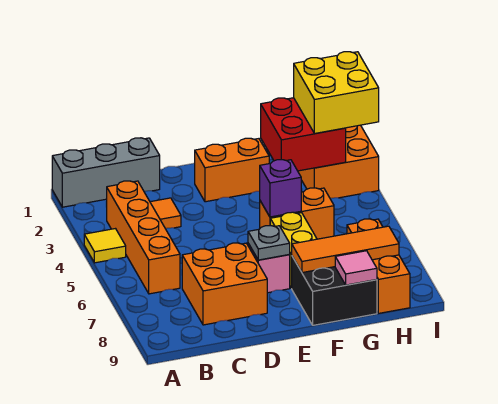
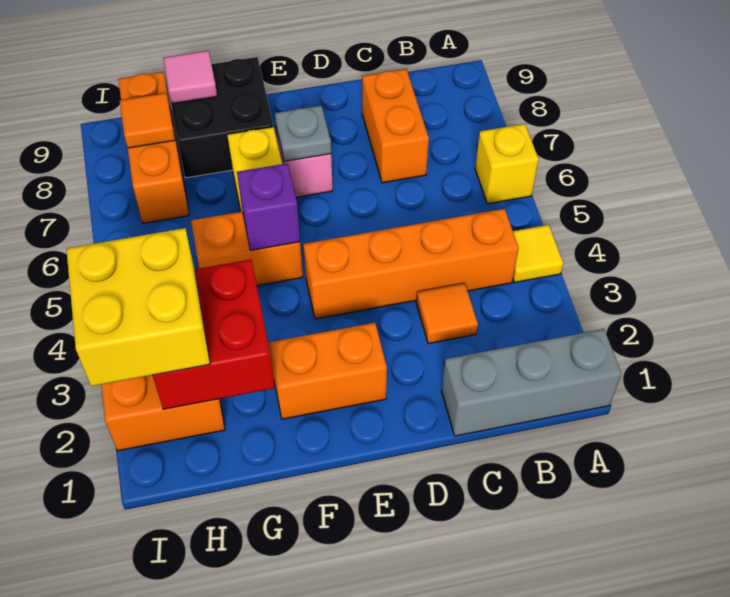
none -> yellow 1x1 brick [475,124,539,204]
orange 1x4 brick [107,181,180,294] -> orange 1x4 brick turned to [303,209,519,319]
orange 2x2 brick [182,243,267,325] -> orange 1x2 brick [362,69,429,183]
orange 1x3 tile [291,226,399,273] -> orange 1x1 tile [120,93,175,148]

